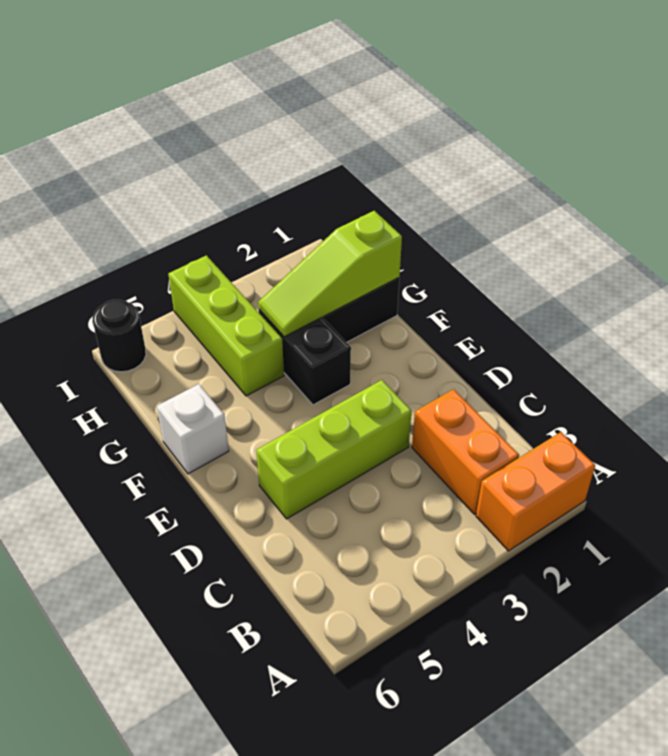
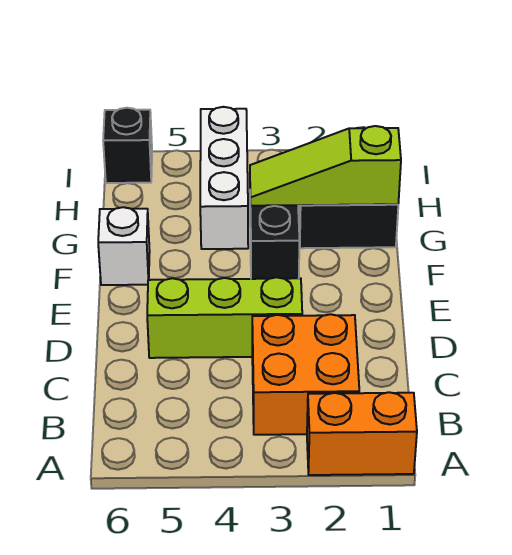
orange 1x2 brick [412,389,519,514] -> orange 2x2 brick [252,314,359,435]
lime 1x3 brick [168,255,284,396] -> white 1x3 brick [200,107,248,249]
black 1x1 round brick [93,300,146,372] -> black 1x1 brick [103,108,152,183]

